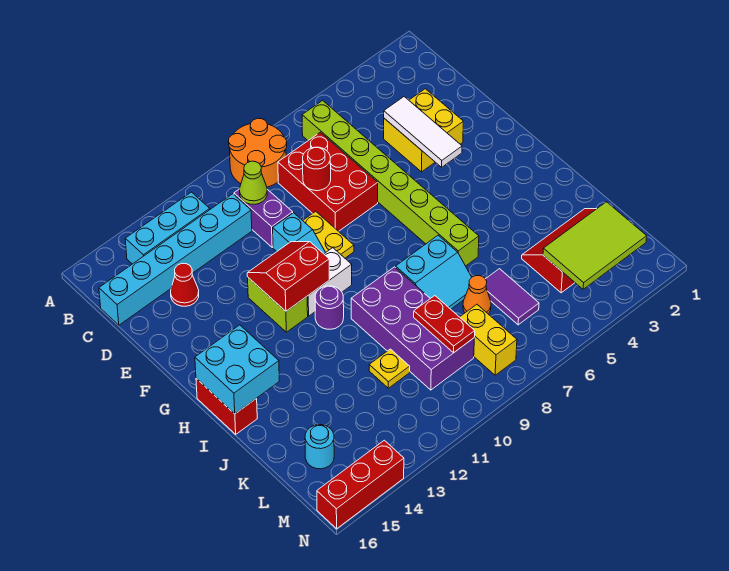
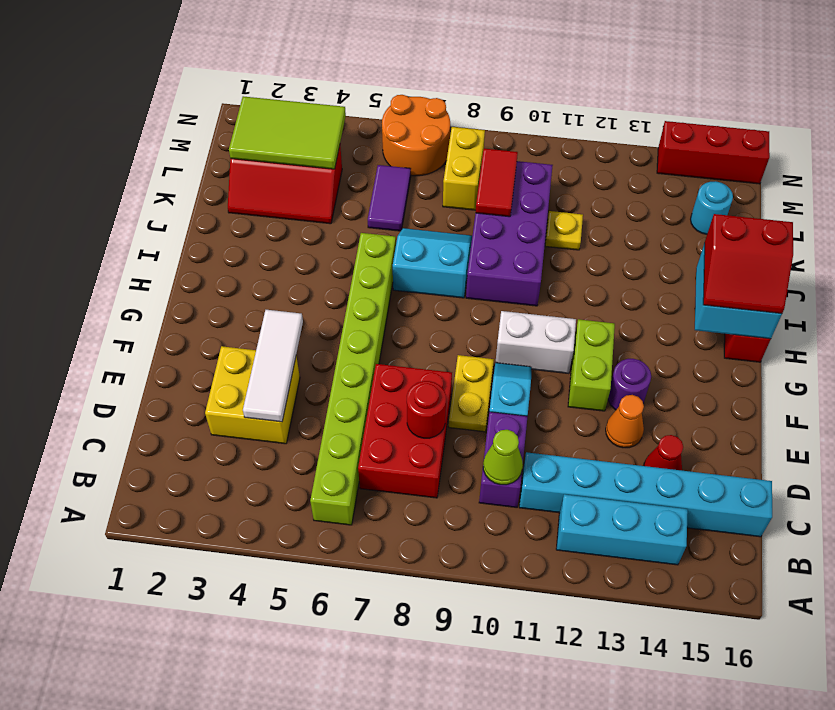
orange 2x2 round brick [228,118,287,187] -> orange 2x2 round brick moved to [382,95,450,176]
red 2x2 slope [247,242,329,311] -> red 2x2 slope moved to [703,214,793,314]
purple 1x1 round brick [315,286,344,329] -> purple 1x1 round brick moved to [608,359,651,410]
orange 1x1 cone [463,276,491,314] -> orange 1x1 cone moved to [606,395,644,448]
red 1x2 plate [414,296,475,353] -> red 1x2 tile [476,149,518,217]

